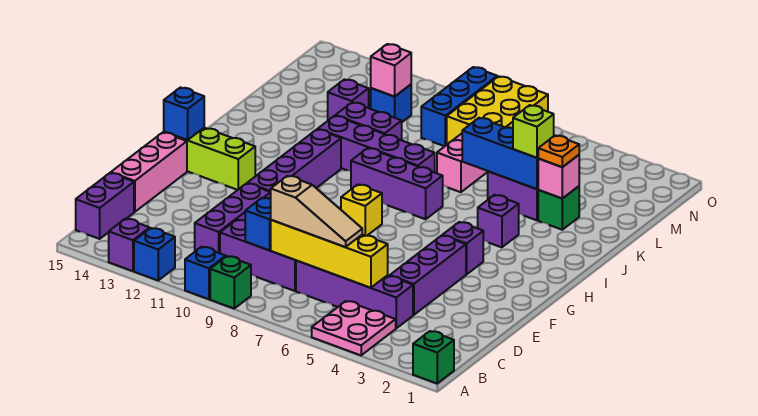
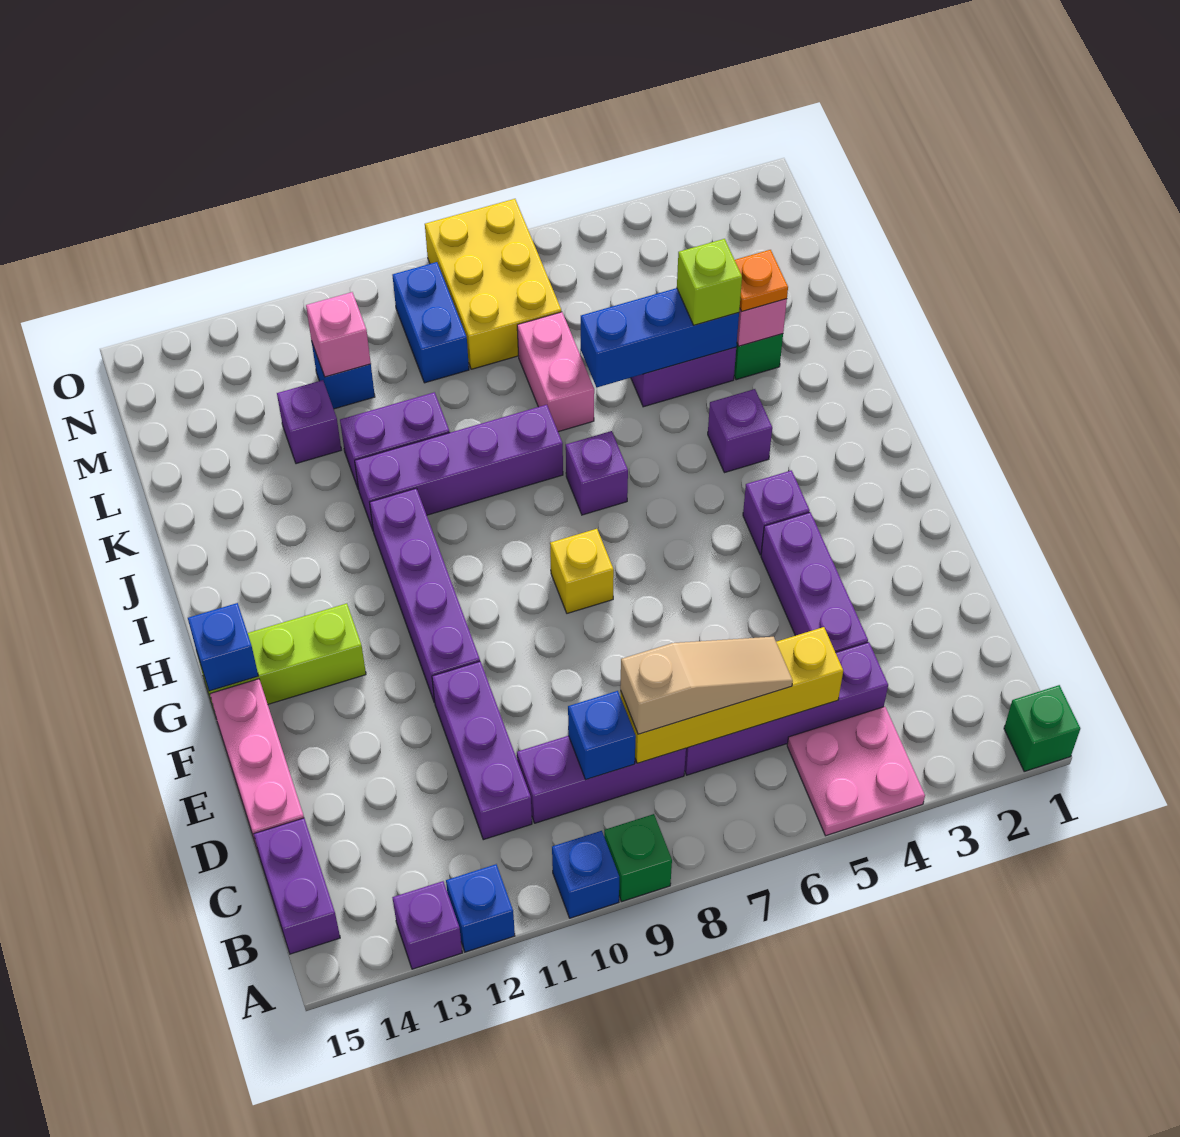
purple 1x3 brick [351,148,443,219] -> purple 1x1 brick [566,431,628,515]
blue 1x3 brick [421,67,497,146] -> blue 1x2 brick [393,262,469,383]

